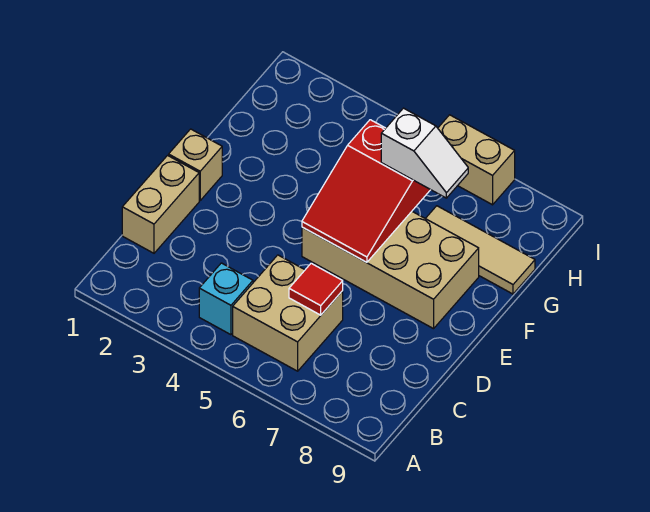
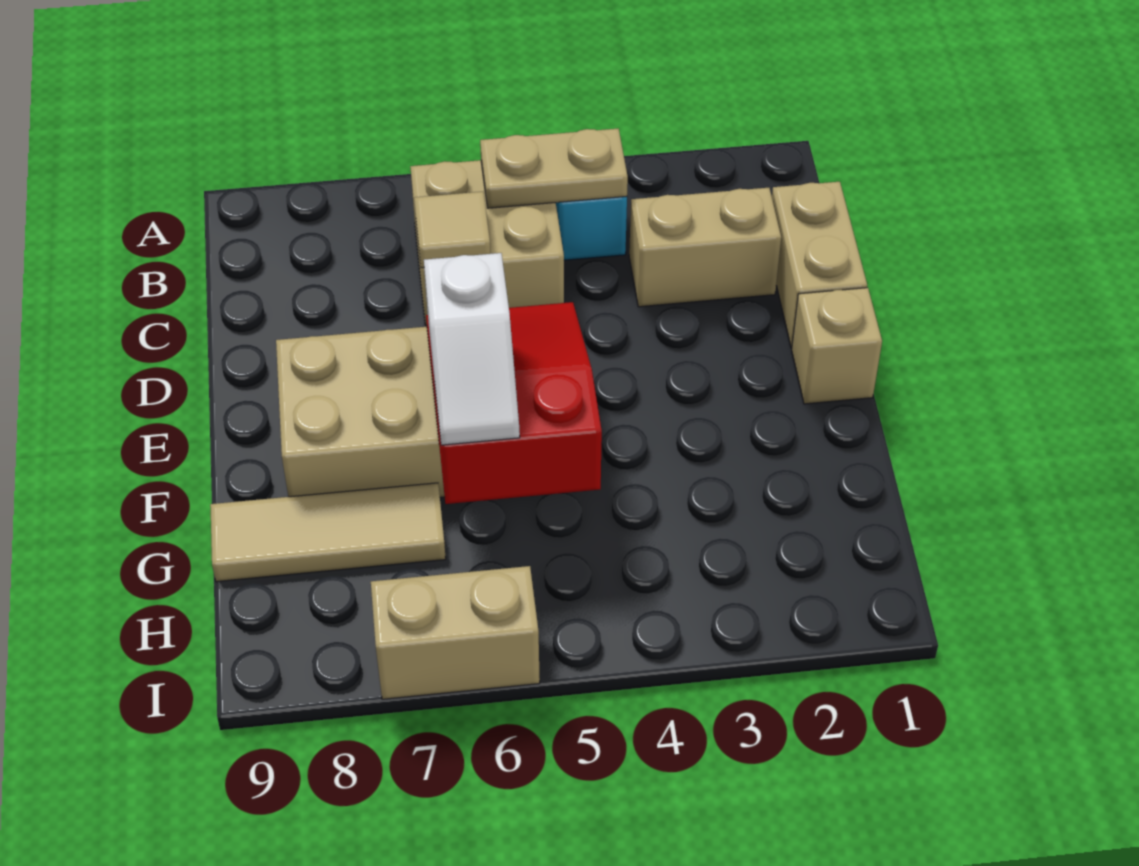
none -> tan 1x2 plate [480,129,628,208]
none -> tan 1x2 brick [629,188,781,307]
red 1x1 tile [289,263,343,315] -> tan 1x1 tile [414,192,491,268]
white 1x2 slope [381,108,468,198] -> white 1x2 slope turned to [424,253,520,445]

